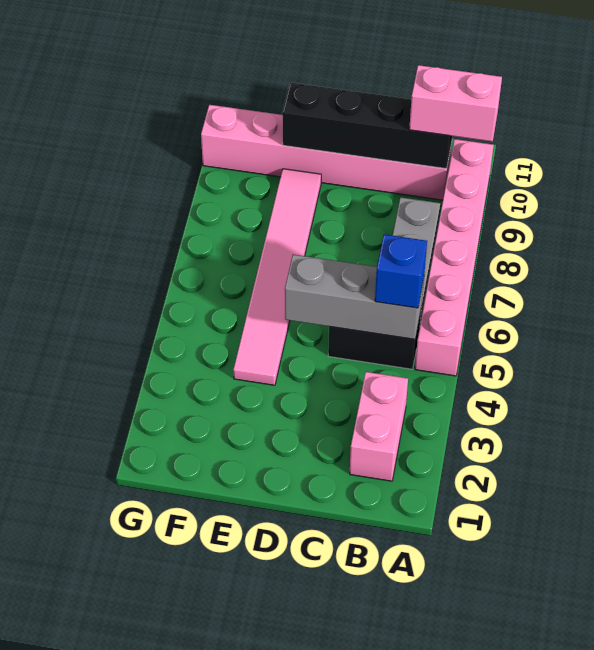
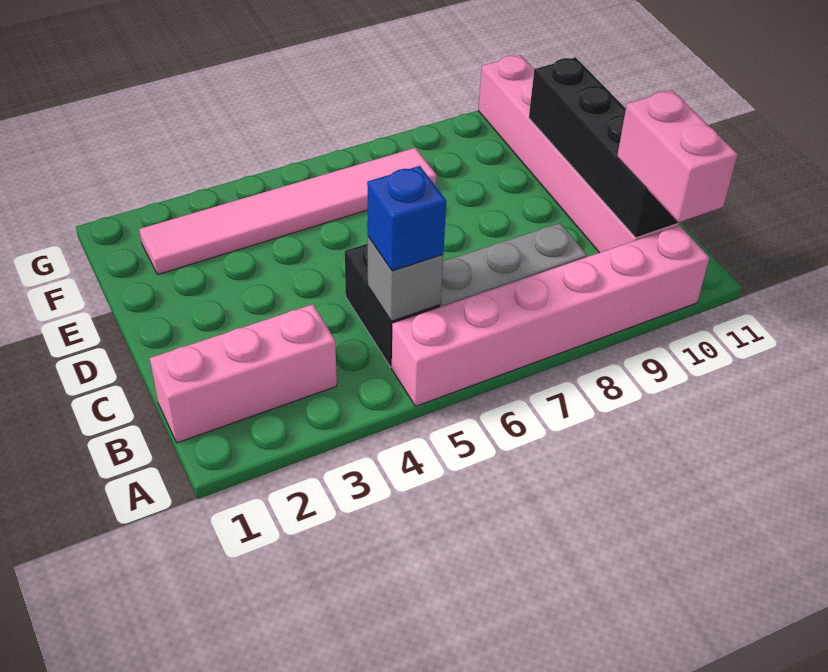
pink 1x2 brick [350,372,408,481] -> pink 1x3 brick [150,304,337,443]
grey 1x3 brick [285,255,424,339] -> grey 1x1 brick [368,237,443,321]
pink 1x6 tile [233,169,321,385] -> pink 1x6 tile moved to [139,148,436,275]

